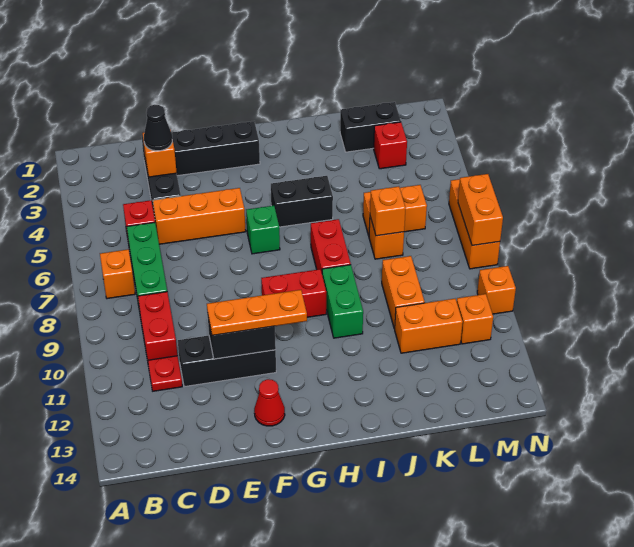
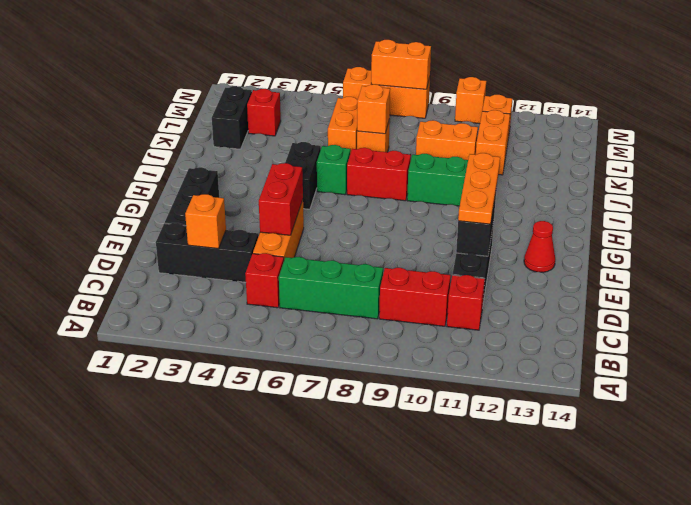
orange 1x1 brick [100,249,135,299] -> none
red 1x1 plate [148,356,182,391] -> red 1x1 brick [447,275,485,330]
black 1x1 cone [144,105,172,151] -> none
green 1x1 brick [246,206,280,254] -> green 1x1 brick moved to [317,145,351,195]
red 1x2 brick [261,269,326,317] -> red 1x2 brick moved to [259,163,303,235]

